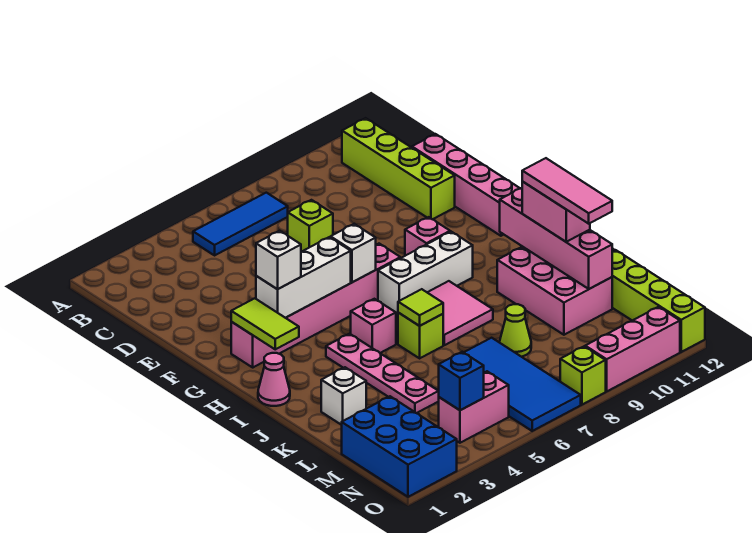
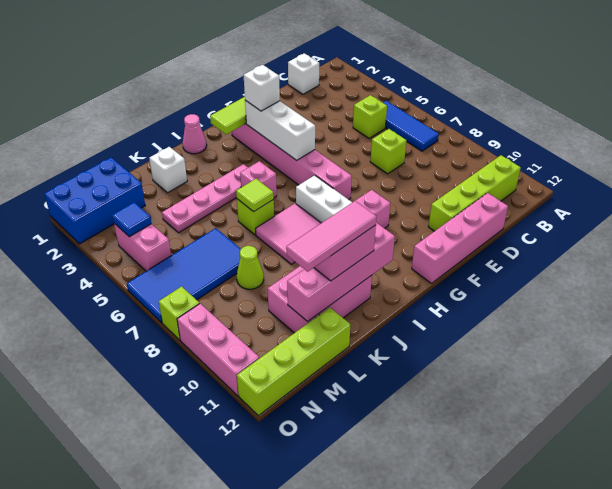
none -> lime 1x1 brick [353,95,387,138]
white 1x1 brick [331,224,376,282] -> white 1x1 brick moved to [288,53,319,94]
blue 1x1 brick [439,352,484,410] -> blue 1x1 tile [112,202,151,237]

